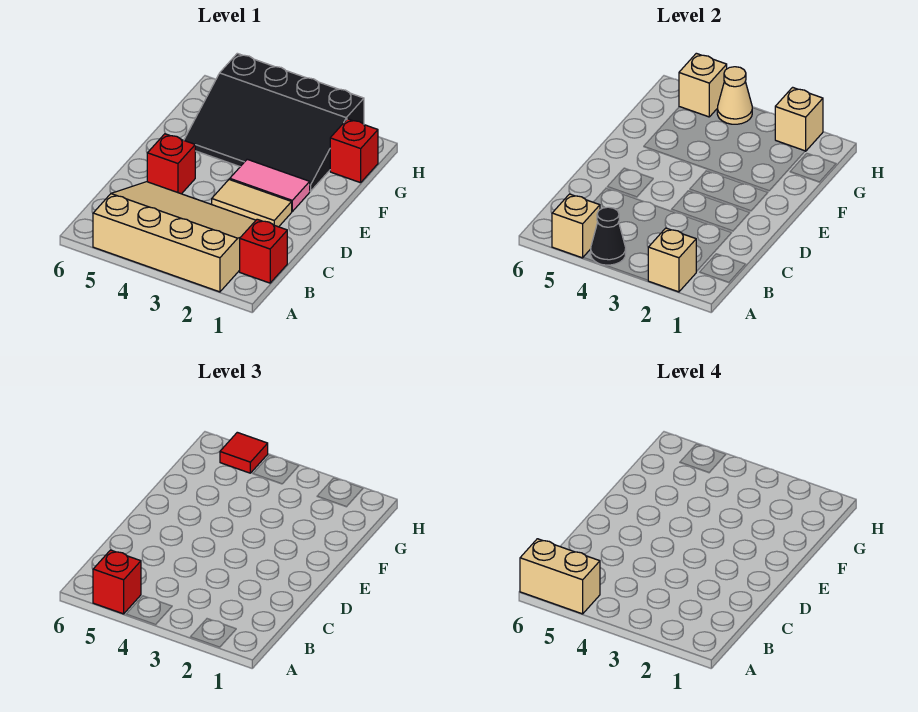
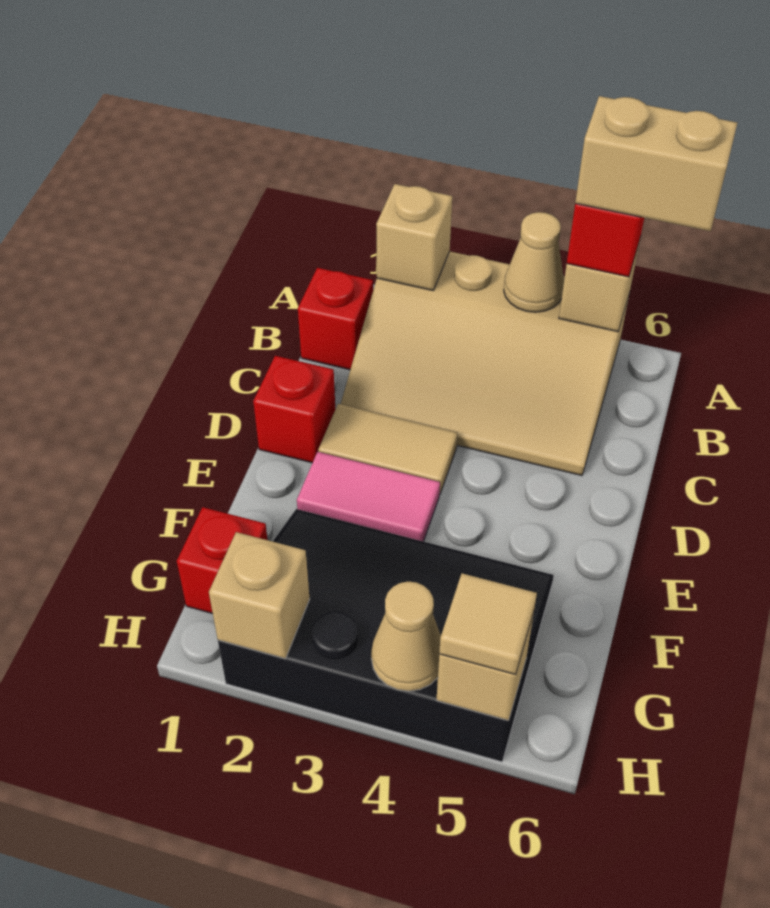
black 1x1 cone [591,207,626,265] -> tan 1x1 cone [504,212,564,312]
red 1x1 brick [147,134,195,194] -> red 1x1 brick moved to [253,356,335,463]
red 1x1 tile [220,432,268,473] -> tan 1x1 tile [439,574,537,675]

